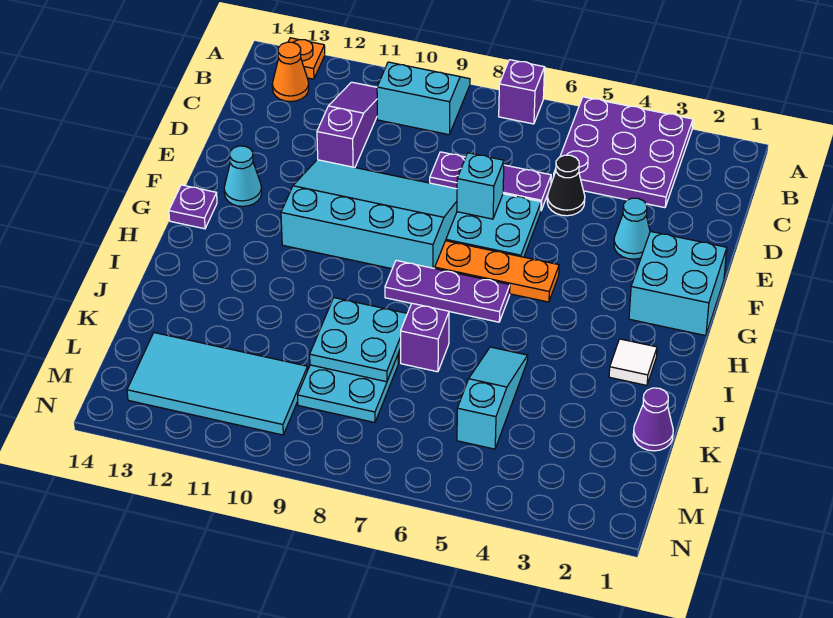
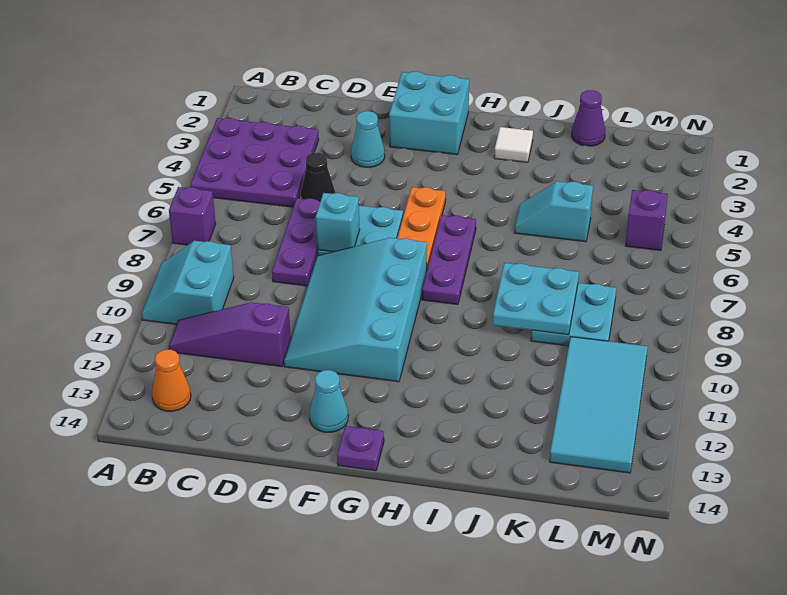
orange 1x1 plate [288,38,325,79] -> none
cyan 1x3 slope [457,347,528,449] -> cyan 1x2 slope [515,181,593,242]
purple 1x1 brick [401,303,449,372] -> purple 1x1 brick moved to [626,190,668,250]

